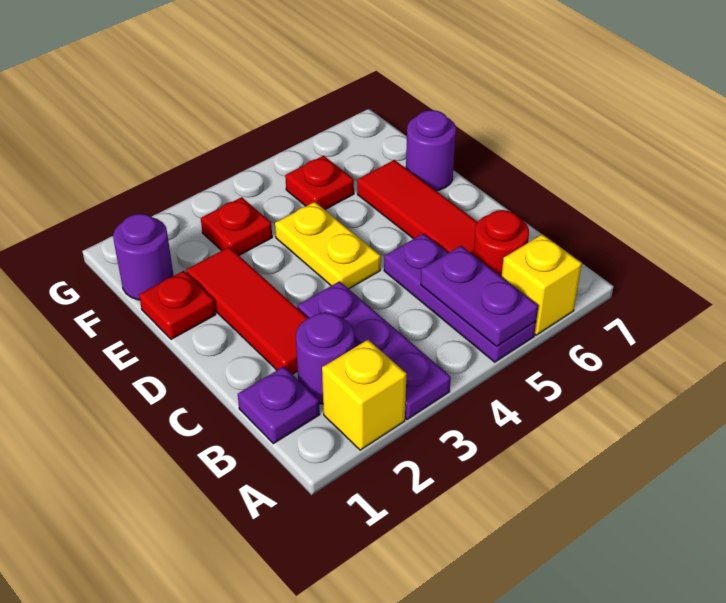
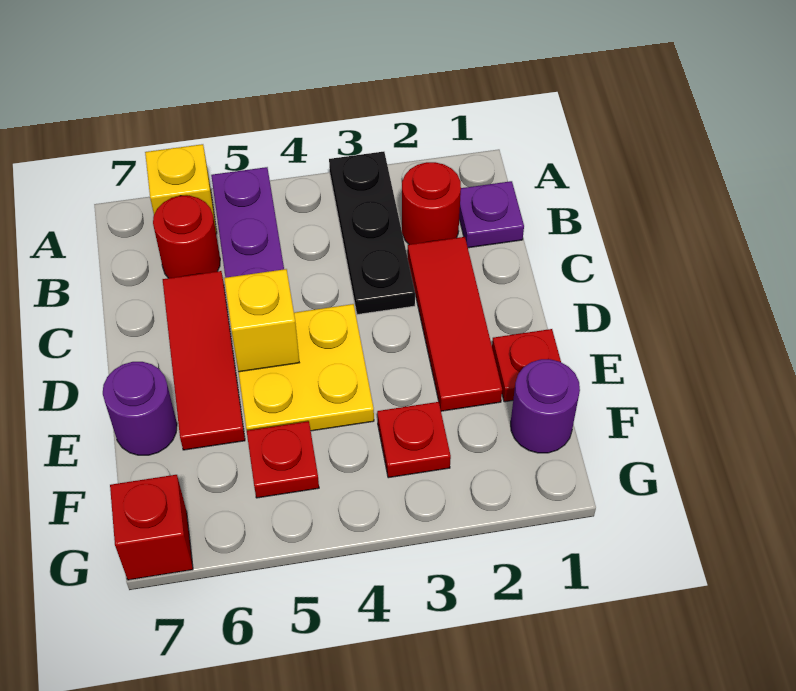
yellow 1x1 brick [322,340,407,450] -> yellow 1x1 brick moved to [224,269,299,372]
purple 1x3 plate [297,281,451,419] -> black 1x3 plate [329,152,415,315]
purple 1x2 plate [421,246,538,346] -> none
purple 1x1 round brick [296,313,354,404] -> red 1x1 round brick [402,162,461,245]
yellow 1x2 plate [275,202,381,289] -> yellow 2x2 plate [239,304,374,431]
none -> red 1x1 brick [110,475,193,580]

